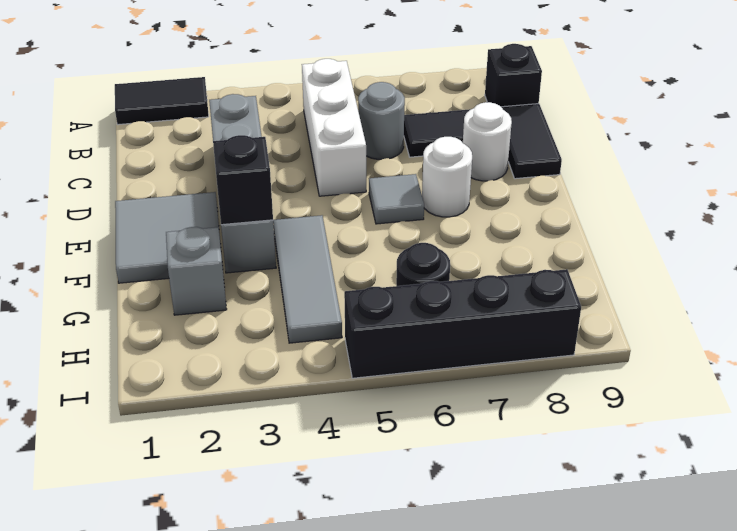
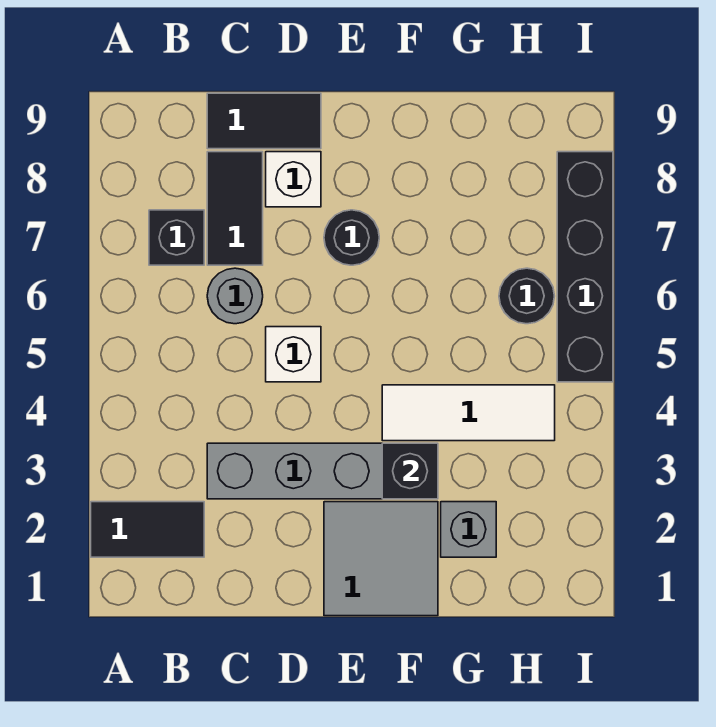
black 1x2 tile [115,77,209,125] -> black 1x2 tile turned to [91,502,204,557]
white 1x3 brick [302,59,366,196] -> white 1x1 brick [266,327,321,382]
black 1x1 brick [485,44,542,107] -> black 1x1 brick moved to [149,210,204,265]
white 1x1 round brick [463,102,512,181] -> white 1x1 brick [266,152,321,207]
grey 1x1 tile [369,174,424,224] -> none
white 1x1 round brick [422,137,472,217] -> black 1x1 round brick [324,210,379,265]
grey 1x3 tile [273,215,342,343] -> white 1x3 tile [382,385,555,441]

